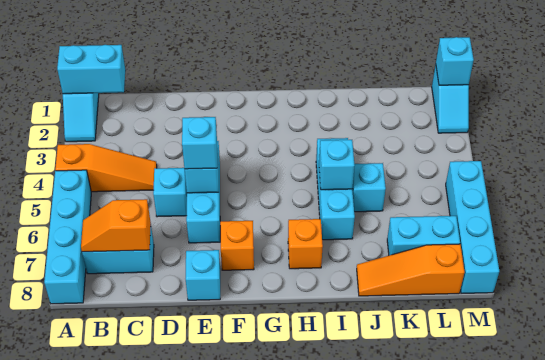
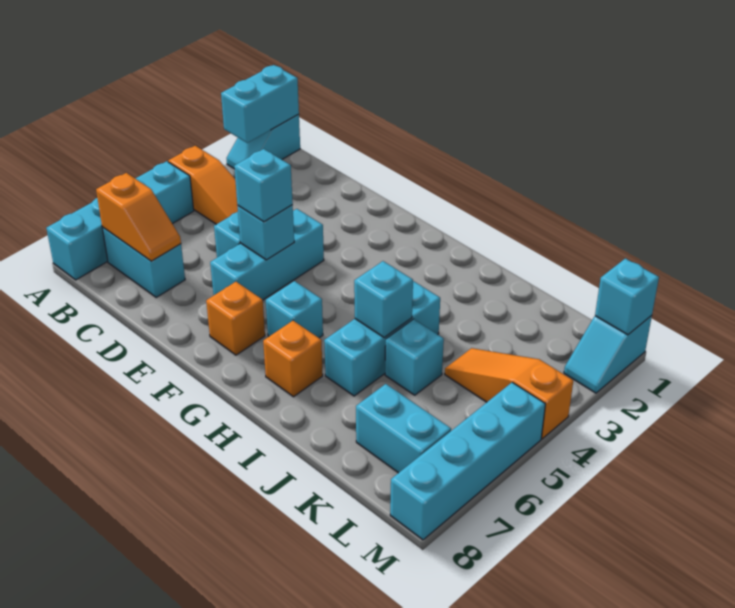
cyan 1x2 brick [57,45,125,94] -> cyan 1x2 brick turned to [221,65,299,143]
orange 1x2 slope [81,199,151,252] -> orange 1x2 slope turned to [96,173,181,261]
cyan 1x1 brick [186,250,220,300] -> cyan 1x1 brick moved to [266,281,323,338]
orange 1x3 slope [357,244,465,296] -> orange 1x3 slope moved to [445,348,573,439]

